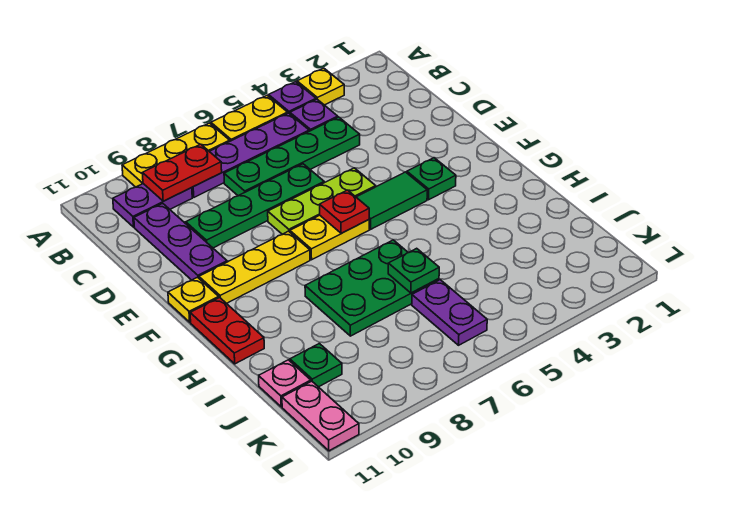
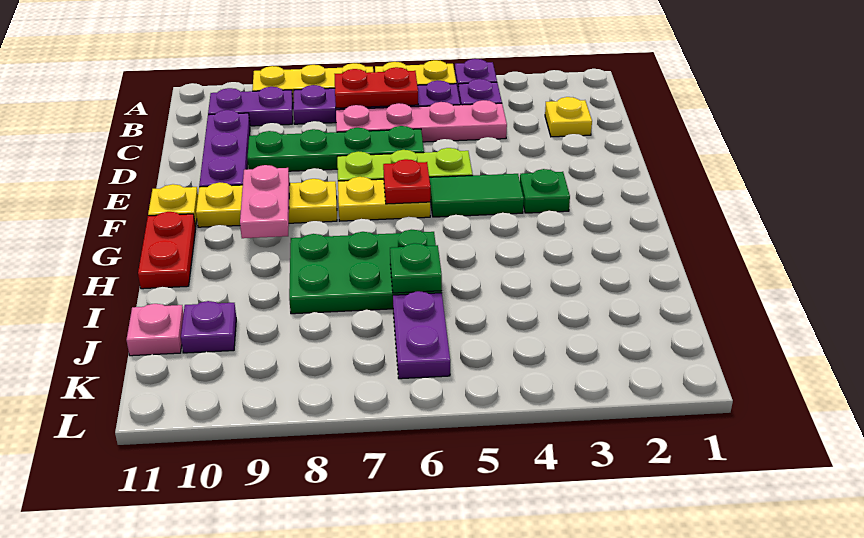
yellow 1x1 plate [297,68,344,105] -> yellow 1x1 plate moved to [545,97,592,137]
red 1x2 plate [142,144,222,201] -> red 1x2 plate moved to [335,67,418,108]
green 1x4 plate [224,117,360,196] -> pink 1x4 plate [336,100,507,142]
green 1x1 plate [290,343,342,387] -> purple 1x1 plate [181,301,236,353]
pink 1x2 plate [282,381,359,451] -> pink 1x2 plate moved to [240,165,290,238]

